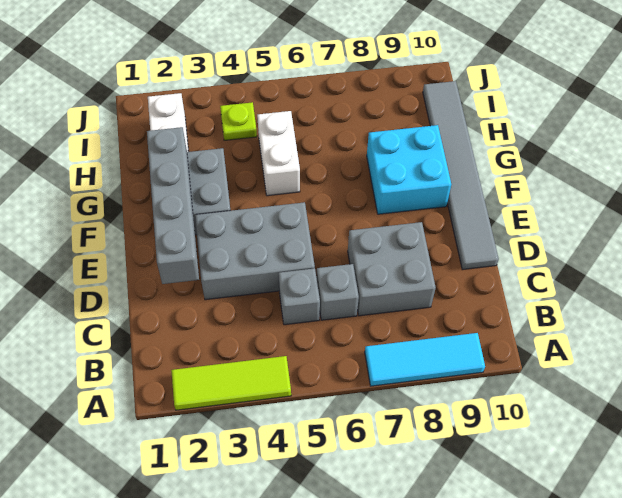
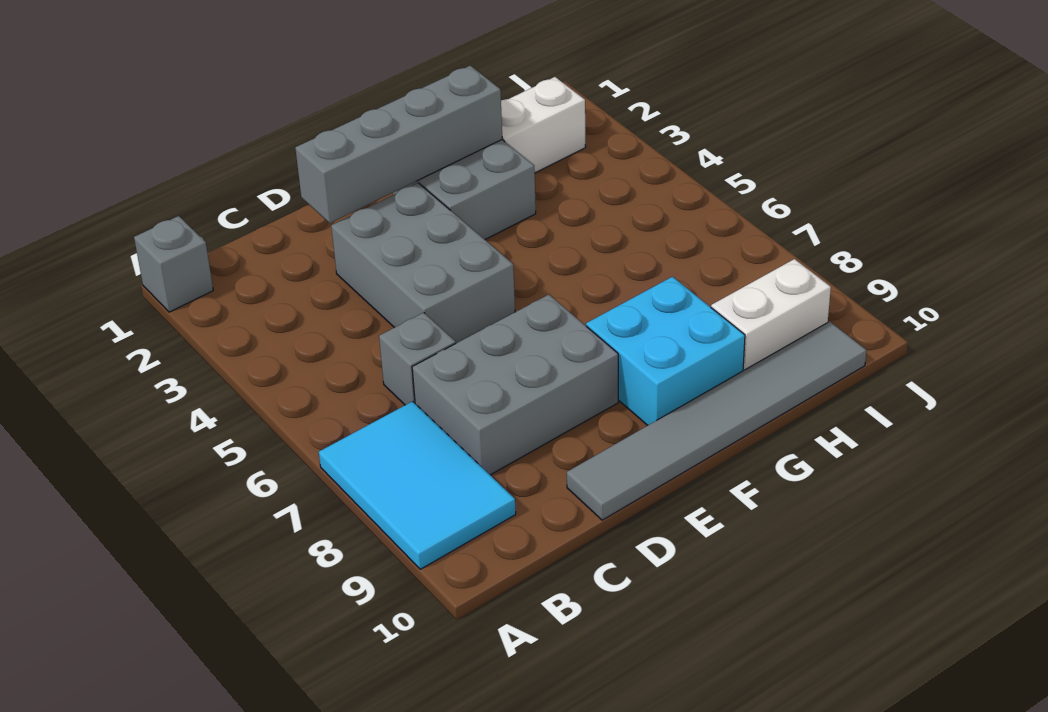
lime 1x3 tile [171,356,291,410] -> none
cyan 1x3 tile [365,333,485,386] -> cyan 2x3 tile [319,401,516,569]
grey 1x1 brick [279,268,320,325] -> grey 1x1 brick moved to [134,216,213,312]
grey 2x2 brick [348,222,436,316] -> grey 2x3 brick [412,295,618,475]
white 1x2 brick [257,111,300,196] -> white 1x2 brick moved to [711,259,831,371]
lime 1x1 plate [220,102,257,140] -> none

